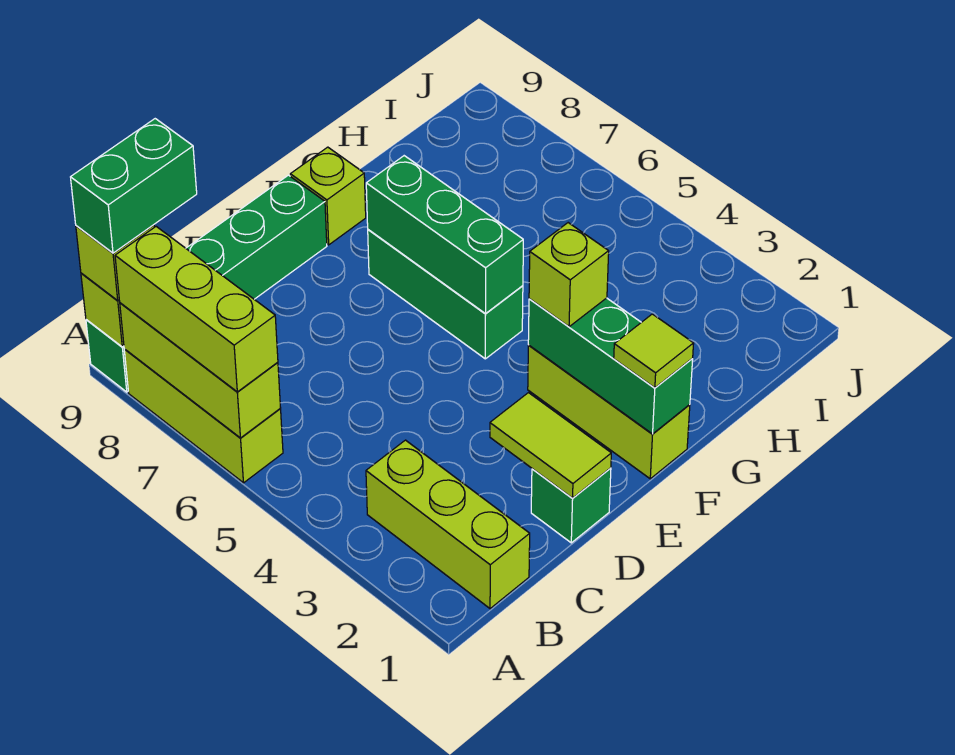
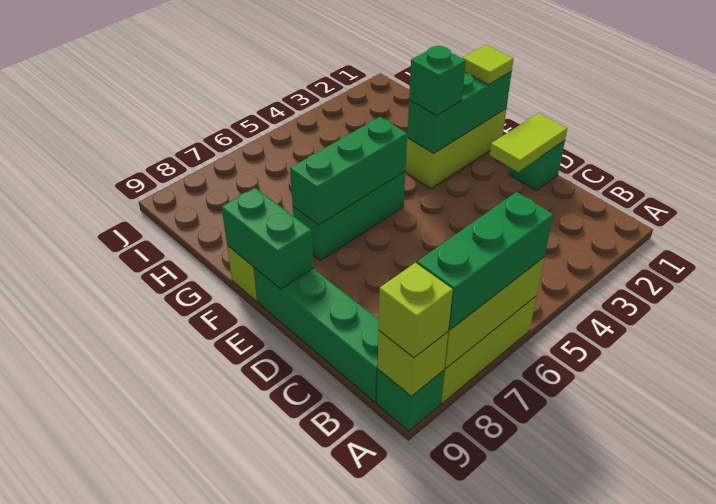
lime 1x3 brick [115,227,278,392] -> green 1x3 brick [417,192,553,330]
green 1x2 brick [71,119,197,253] -> green 1x2 brick moved to [222,188,313,289]
lime 1x3 brick [366,440,530,609] -> none
lime 1x1 brick [529,223,609,327] -> green 1x1 brick [409,46,466,115]

